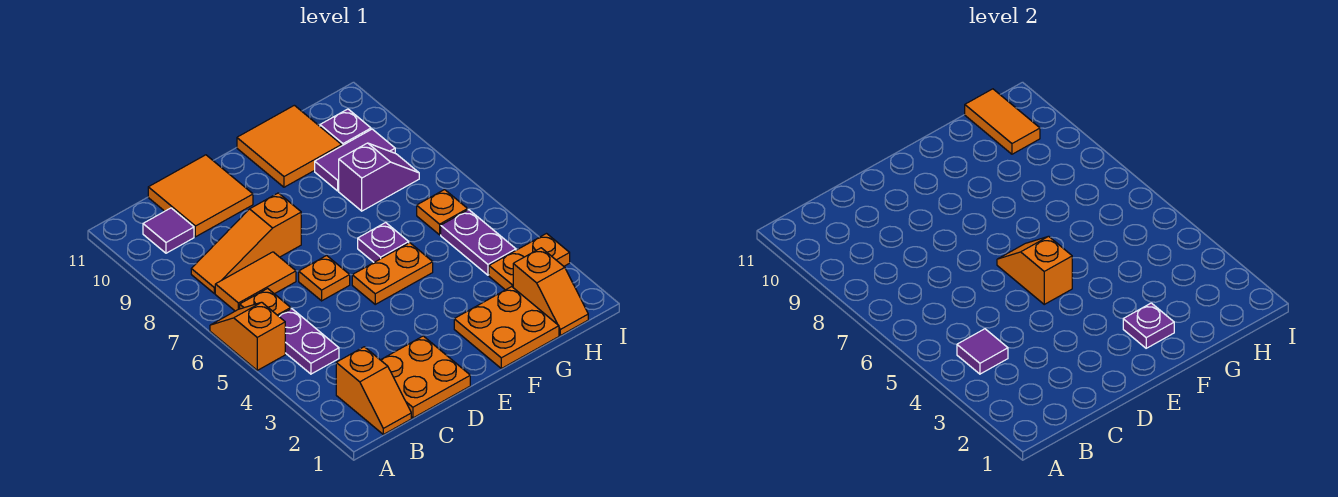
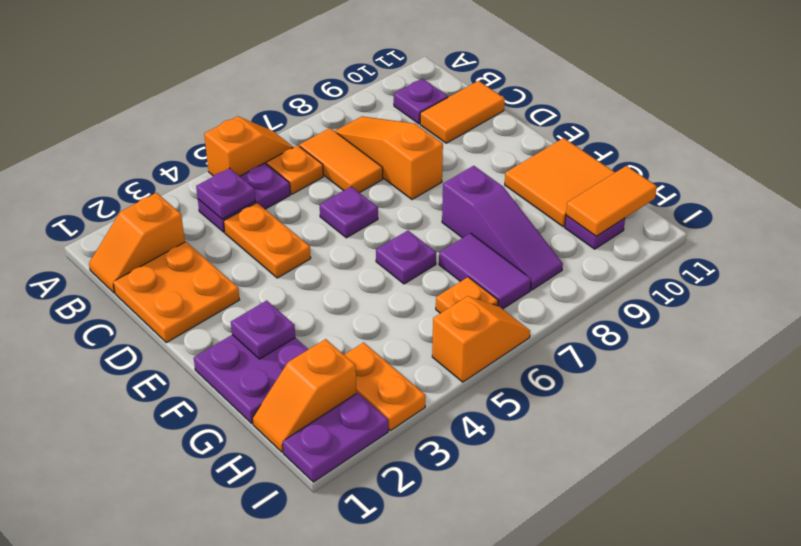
purple 1x1 tile [957,329,1008,374] -> purple 1x1 plate [196,168,255,219]
purple 1x1 tile [143,208,194,253] -> purple 1x1 plate [394,79,448,124]
orange 2x2 tile [148,155,253,237] -> orange 1x2 tile [420,81,505,143]
orange 1x1 plate [299,256,350,301] -> purple 1x1 plate [320,187,378,238]
orange 1x2 plate [352,243,433,304] -> orange 1x2 plate moved to [224,203,311,278]
orange 1x2 slope [997,236,1072,304] -> orange 1x2 slope moved to [432,296,530,382]
orange 2x2 plate [454,287,559,368] -> purple 2x2 plate [194,335,308,423]
purple 1x2 slope [339,143,419,211] -> purple 1x3 slope [442,166,563,290]
purple 1x2 tile [315,129,395,191] -> purple 1x2 tile moved to [439,233,531,309]
purple 1x2 plate [441,210,516,275] -> purple 1x2 plate moved to [283,393,388,482]

